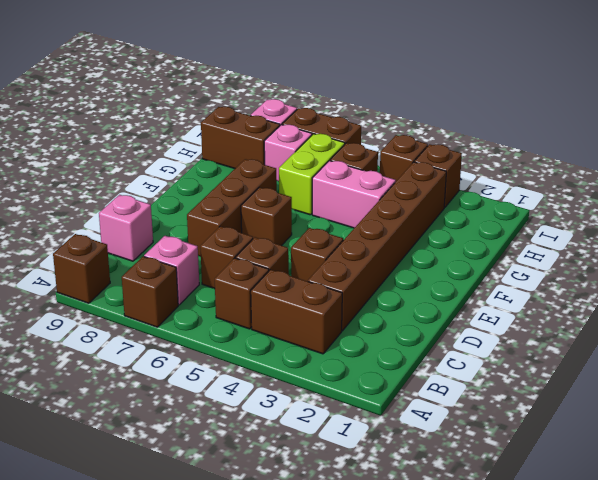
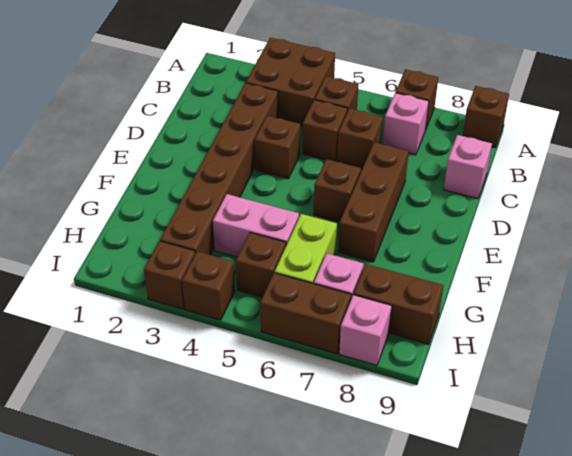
brown 1x2 brick [251,270,342,354] -> brown 2x2 brick [246,38,335,127]

